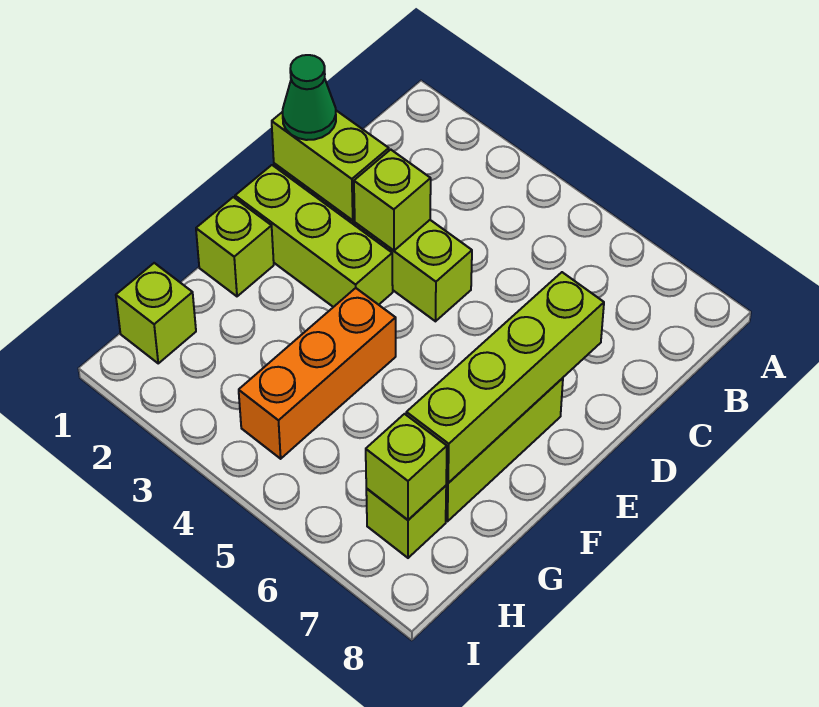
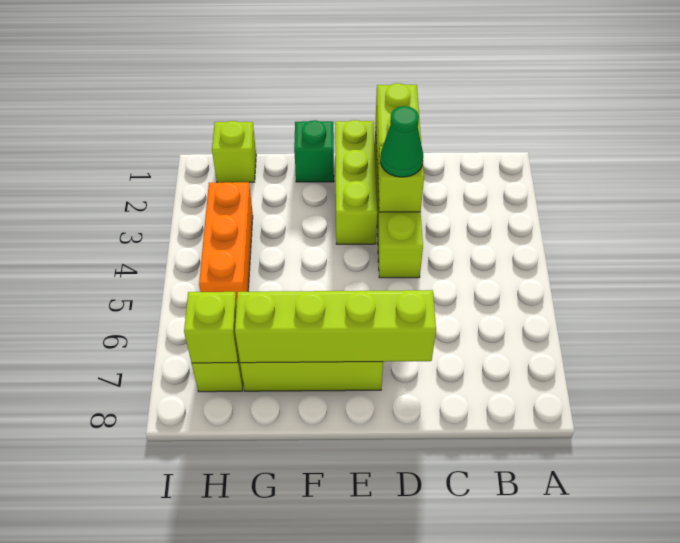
green 1x1 cone [283,55,336,140] -> green 1x1 cone moved to [380,106,423,177]
lime 1x1 brick [196,197,274,296] -> green 1x1 brick [294,120,334,182]
orange 1x3 brick [239,288,396,459] -> orange 1x3 brick turned to [199,182,253,300]

